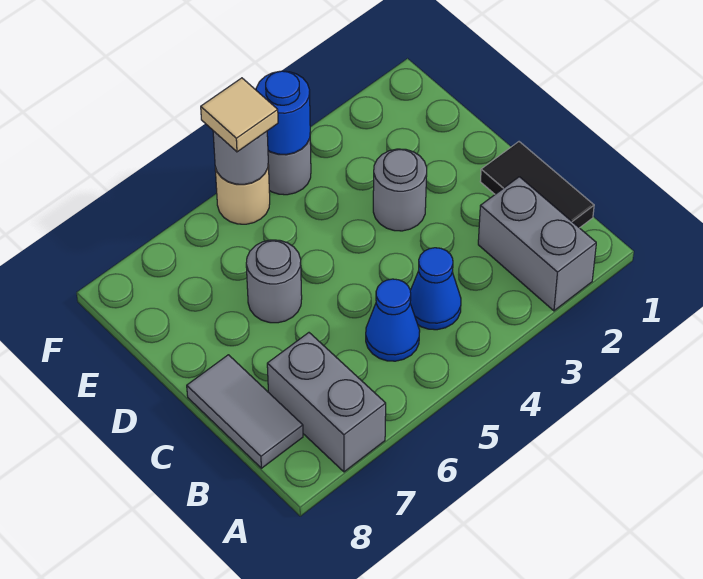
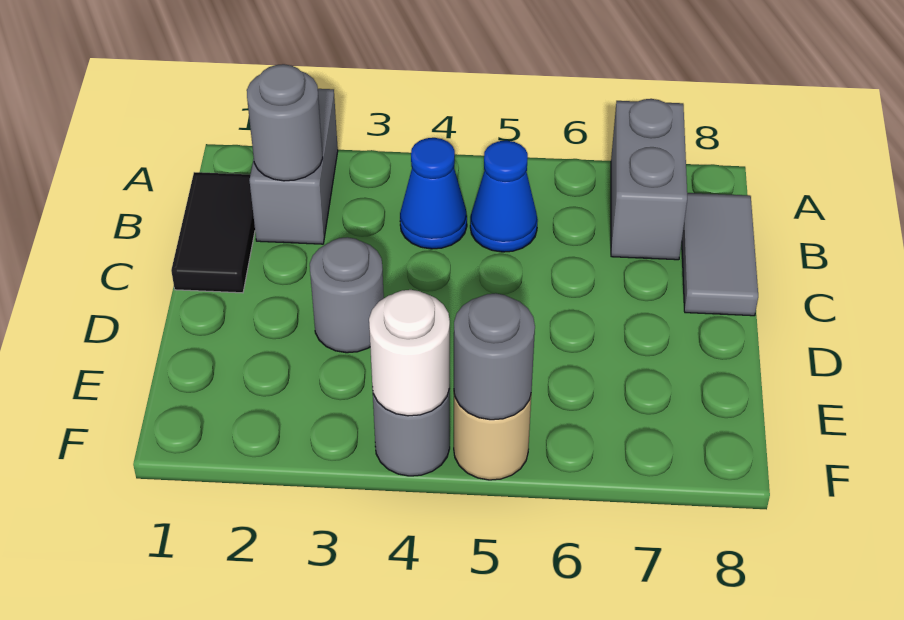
grey 1x1 round brick [246,240,302,323] -> grey 1x1 round brick moved to [247,64,323,181]
blue 1x1 round brick [256,71,310,154] -> white 1x1 round brick [369,290,450,416]
tan 1x1 tile [201,78,278,152] -> none

